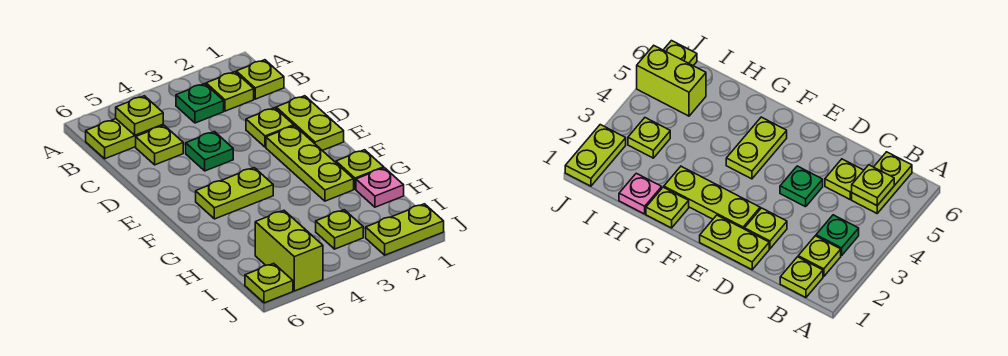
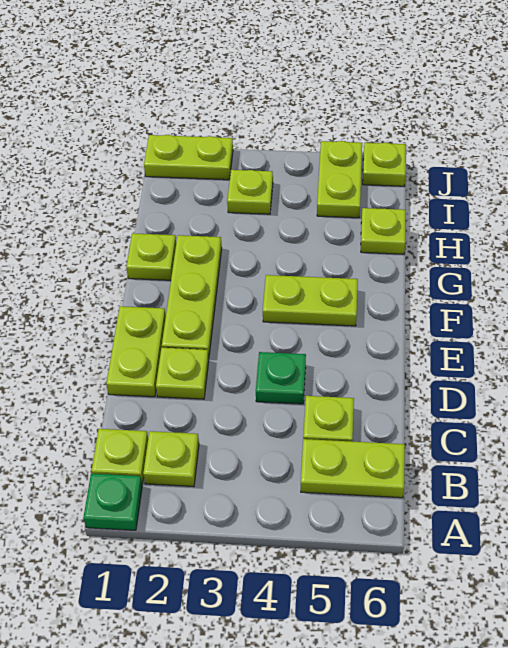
green 1x1 plate [176,84,224,123] -> green 1x1 plate moved to [83,473,142,530]
lime 1x1 plate [116,96,163,135] -> lime 1x1 plate moved to [361,208,406,254]
pink 1x1 plate [356,168,404,207] -> none
lime 1x2 brick [255,210,323,291] -> lime 1x2 plate [317,141,362,218]

